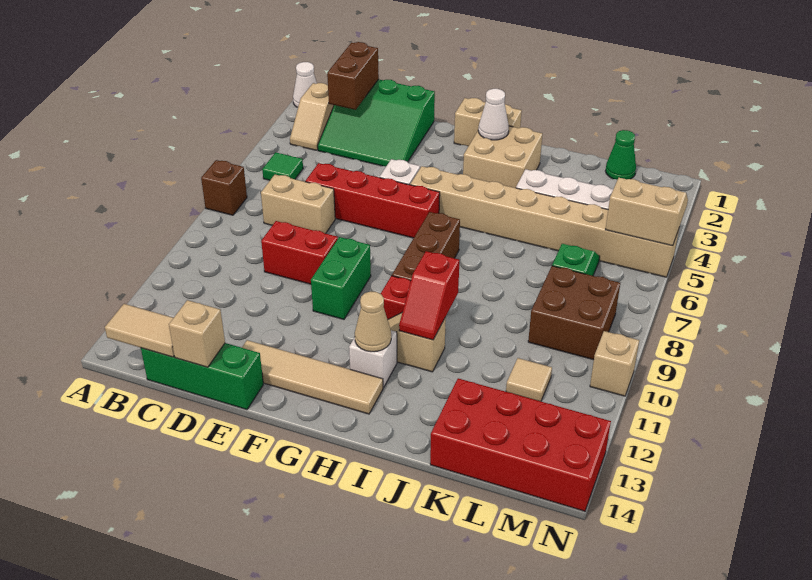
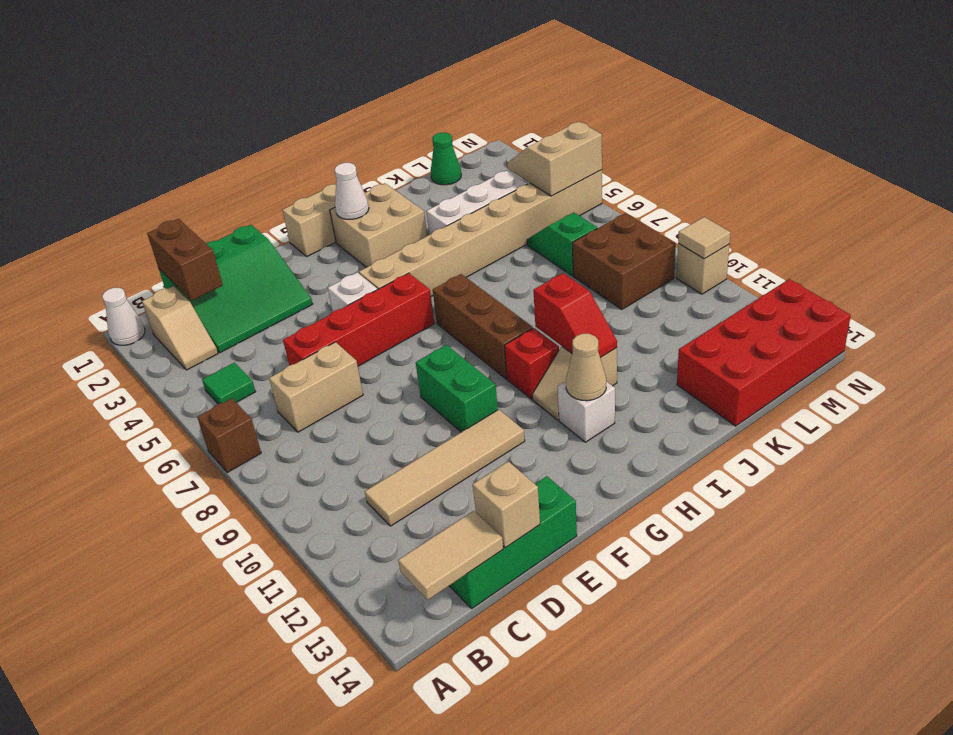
red 1x2 brick [261,221,338,284] -> none
tan 1x4 tile [242,340,383,414] -> tan 1x4 tile moved to [365,410,525,526]
tan 1x1 tile [506,358,552,401] -> tan 1x1 tile moved to [678,217,731,259]

